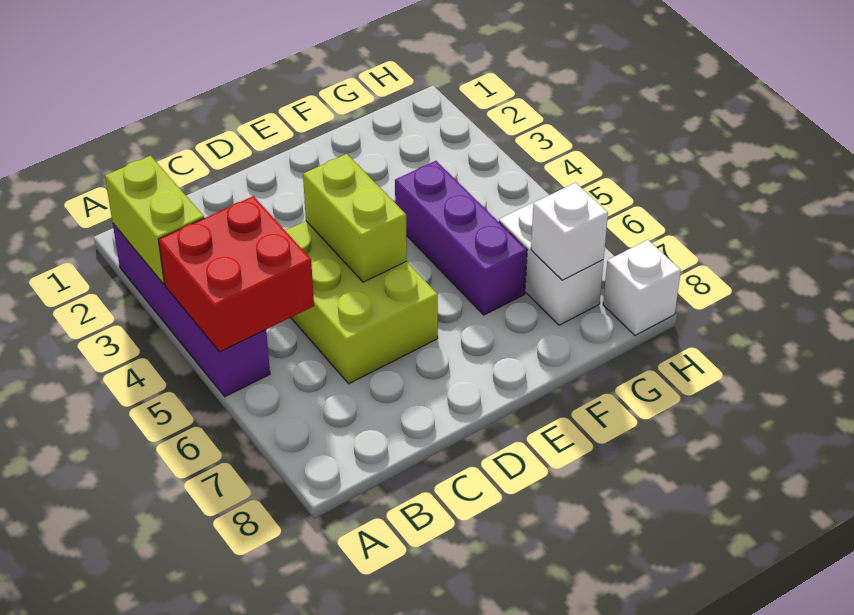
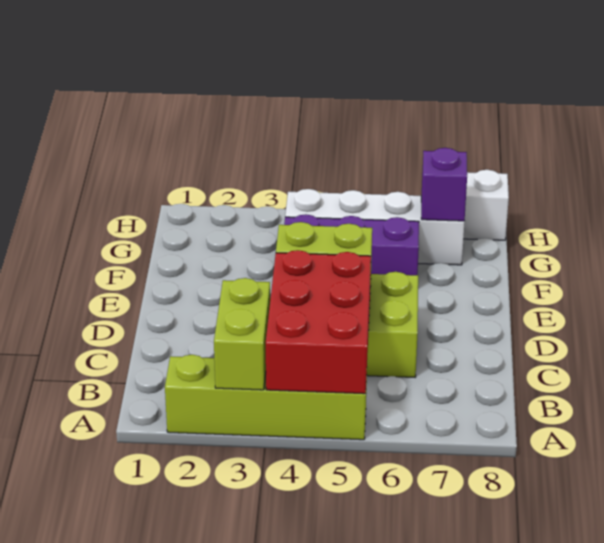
purple 1x4 brick [113,224,270,397] -> lime 1x4 brick [165,355,367,440]
lime 1x2 brick [105,156,204,284] -> lime 1x2 brick turned to [214,278,270,390]
red 2x2 brick [158,196,314,352] -> red 2x3 brick [266,250,371,394]
white 1x2 brick [499,199,604,325] -> white 1x4 brick [285,189,465,265]
white 1x1 brick [531,183,608,280] -> purple 1x1 brick [421,148,467,221]

